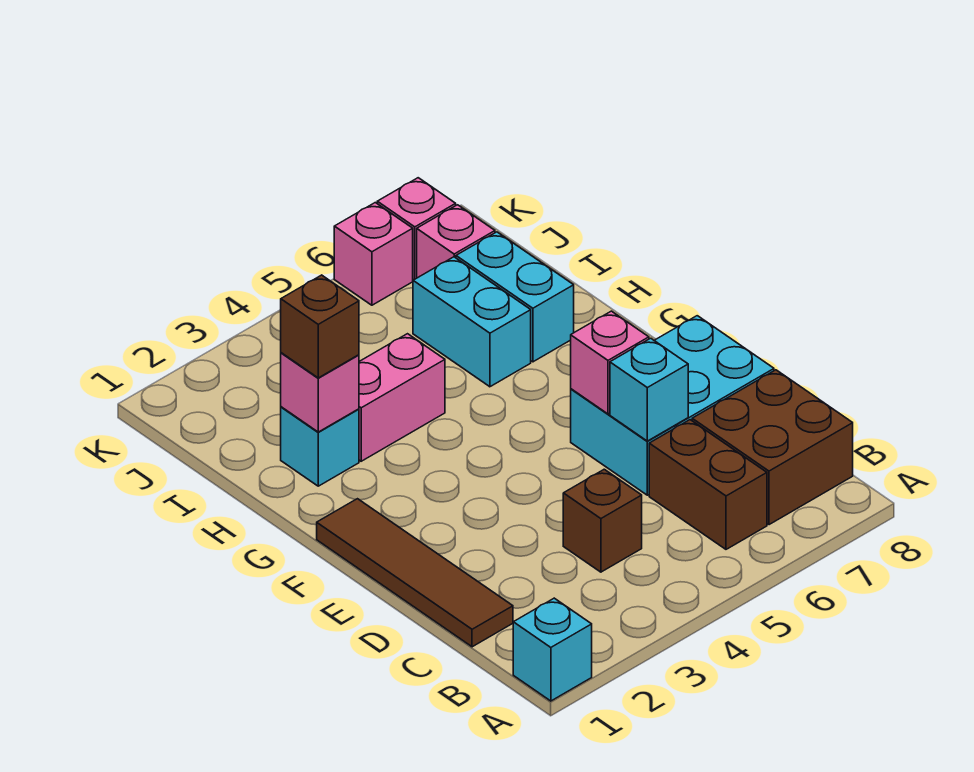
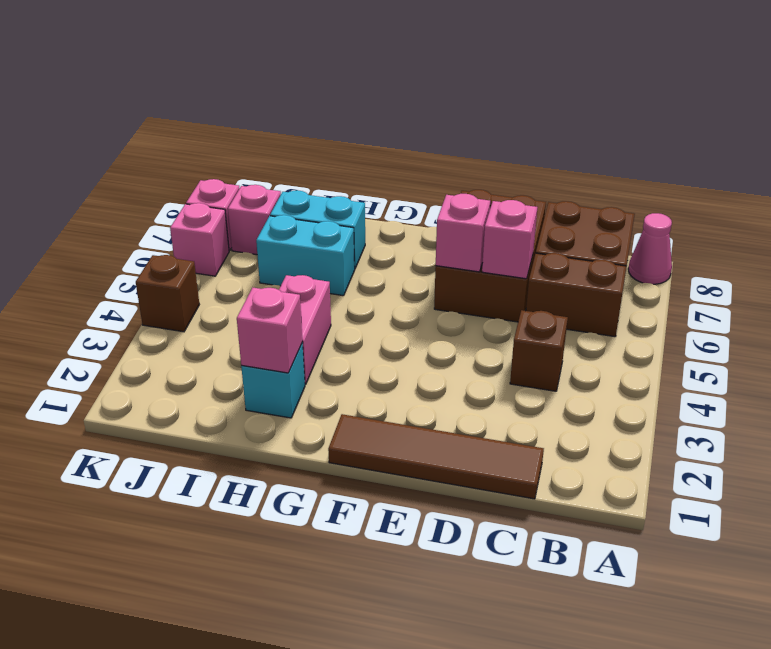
cyan 1x1 brick [513,598,592,701] -> none
none -> pink 1x1 cone [628,213,672,284]
cyan 2x3 brick [571,316,774,495] -> brown 2x3 brick [434,190,546,322]
cyan 1x1 brick [610,338,688,441] -> pink 1x1 brick [482,200,537,279]
brown 1x1 brick [281,275,359,378] -> brown 1x1 brick moved to [136,255,199,332]

